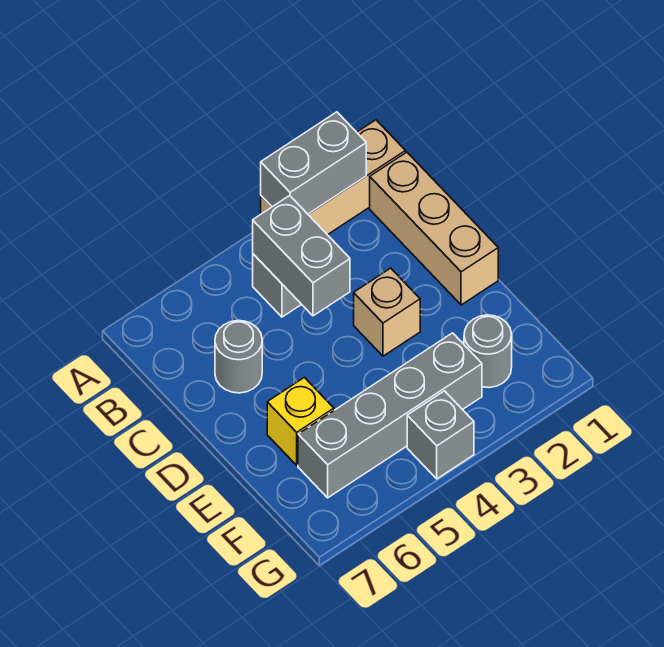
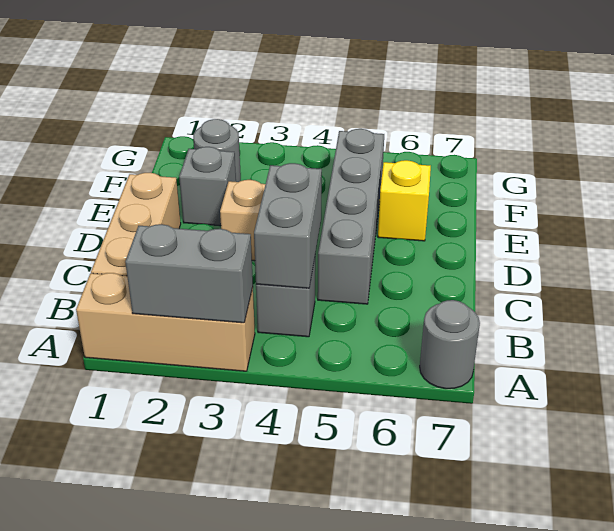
grey 1x1 round brick [215,321,262,393] -> grey 1x1 round brick moved to [420,300,480,389]
grey 1x4 brick [298,333,482,498] -> grey 1x4 brick turned to [318,129,384,304]
grey 1x1 brick [407,391,474,479] -> grey 1x1 brick moved to [179,147,236,226]

